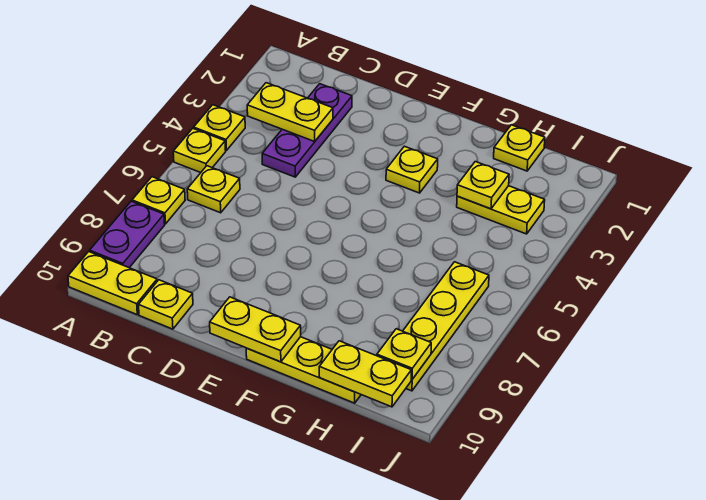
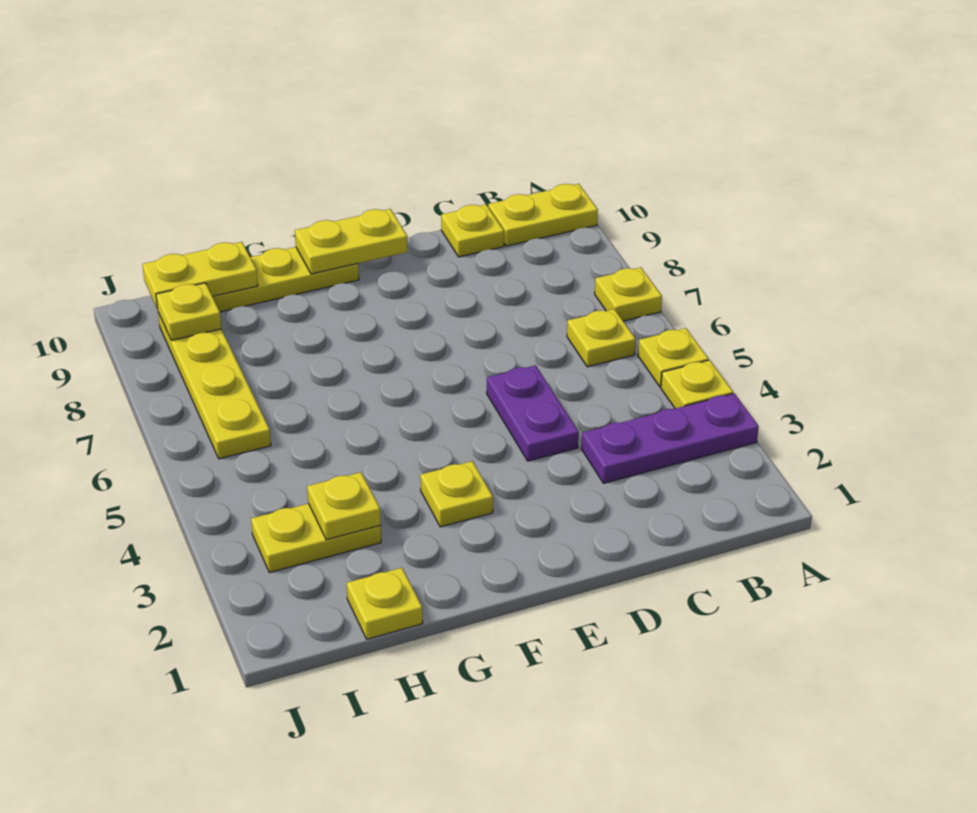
purple 1x2 plate [90,201,165,268] -> purple 1x2 plate moved to [487,365,579,461]
yellow 1x2 plate [247,83,333,141] -> none
purple 1x3 plate [262,84,352,177] -> purple 1x3 plate turned to [581,393,759,483]

